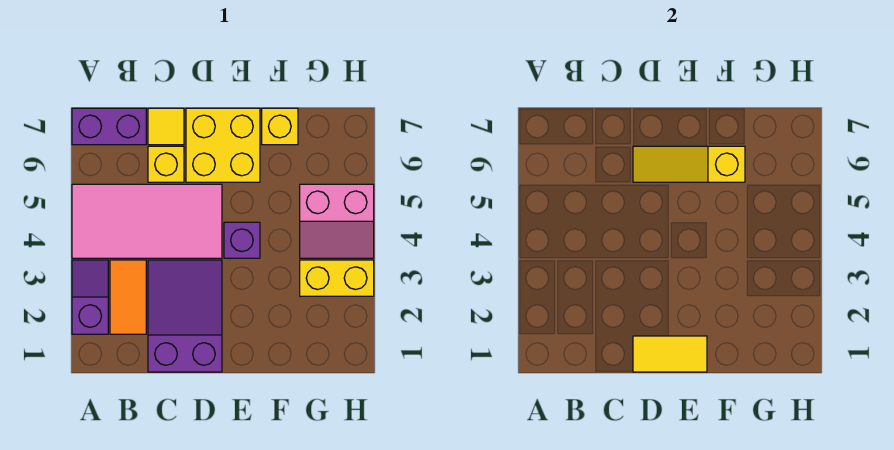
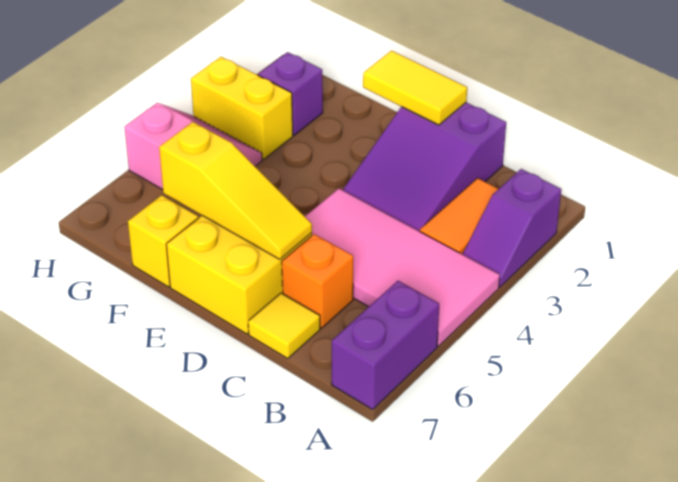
purple 1x2 brick [72,108,146,145] -> purple 1x2 brick turned to [332,281,439,410]
yellow 1x1 brick [148,146,184,182] -> orange 1x1 brick [282,234,353,328]
purple 1x1 brick [224,222,260,258] -> purple 1x1 brick moved to [258,52,323,135]

